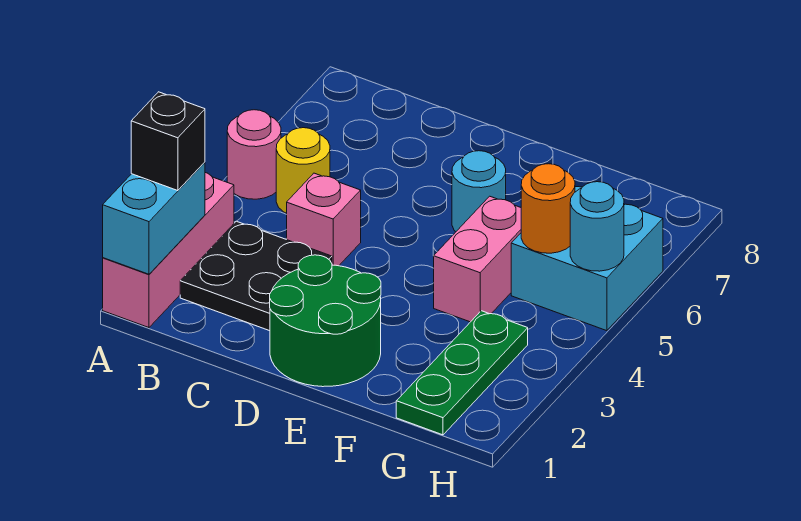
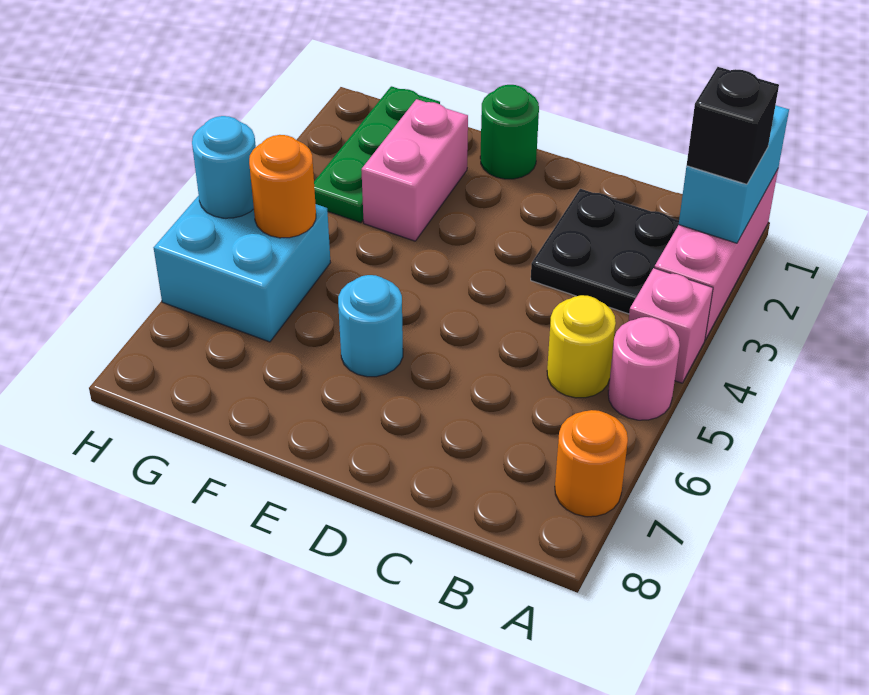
none -> orange 1x1 round brick [555,410,628,517]
pink 1x1 brick [287,173,361,266] -> pink 1x1 brick moved to [628,268,713,383]
green 2x2 round brick [270,255,381,387] -> green 1x1 round brick [480,85,539,179]
pink 1x2 brick [434,196,521,322] -> pink 1x2 brick moved to [361,99,468,241]

